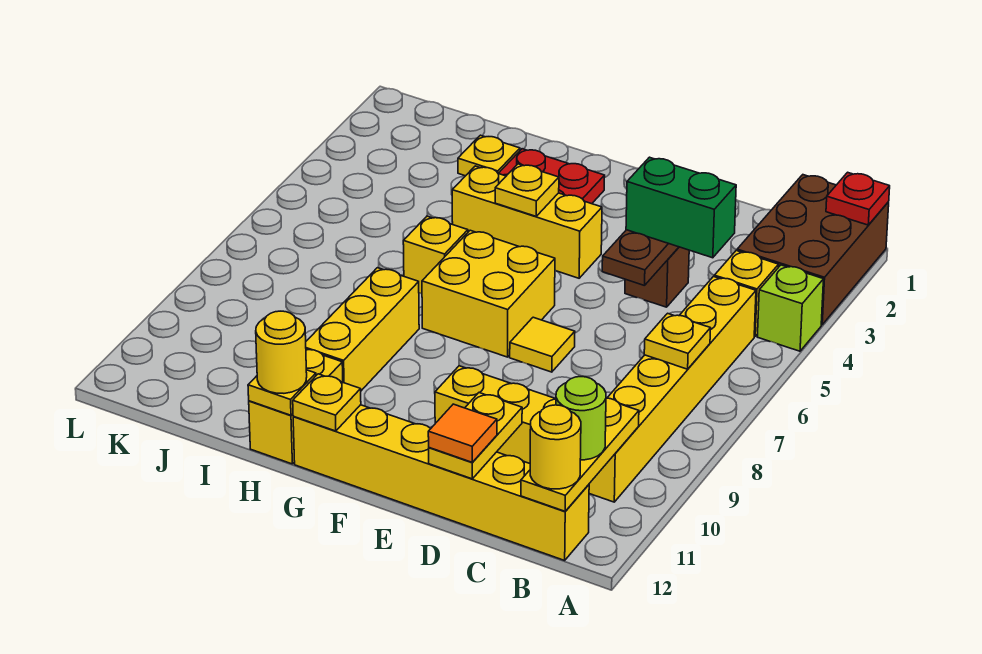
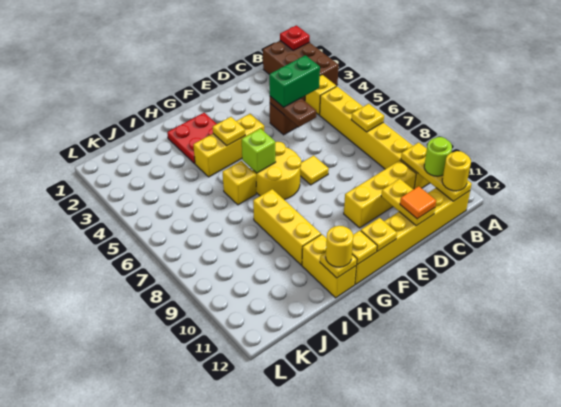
lime 1x1 brick [757,265,824,351] -> lime 1x1 brick moved to [242,129,276,173]
yellow 2x2 brick [422,230,555,357] -> yellow 2x2 round brick [252,142,301,200]
yellow 1x1 plate [458,135,520,176] -> yellow 1x1 plate moved to [361,218,397,251]

